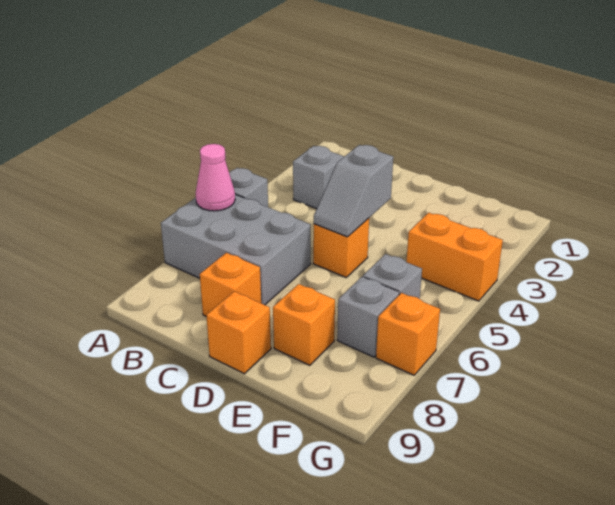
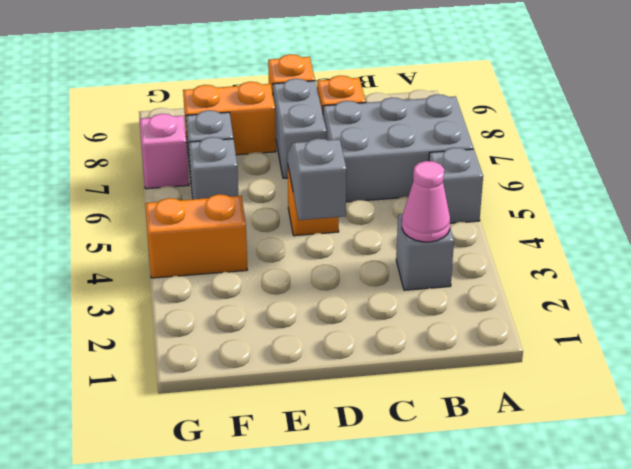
pink 1x1 cone [196,144,235,211] -> pink 1x1 cone moved to [402,161,450,242]
none -> grey 1x2 brick [273,79,326,178]
orange 1x1 brick [273,284,335,365] -> orange 1x2 brick [183,82,276,155]
orange 1x1 brick [376,293,440,375] -> pink 1x1 brick [140,114,189,189]

